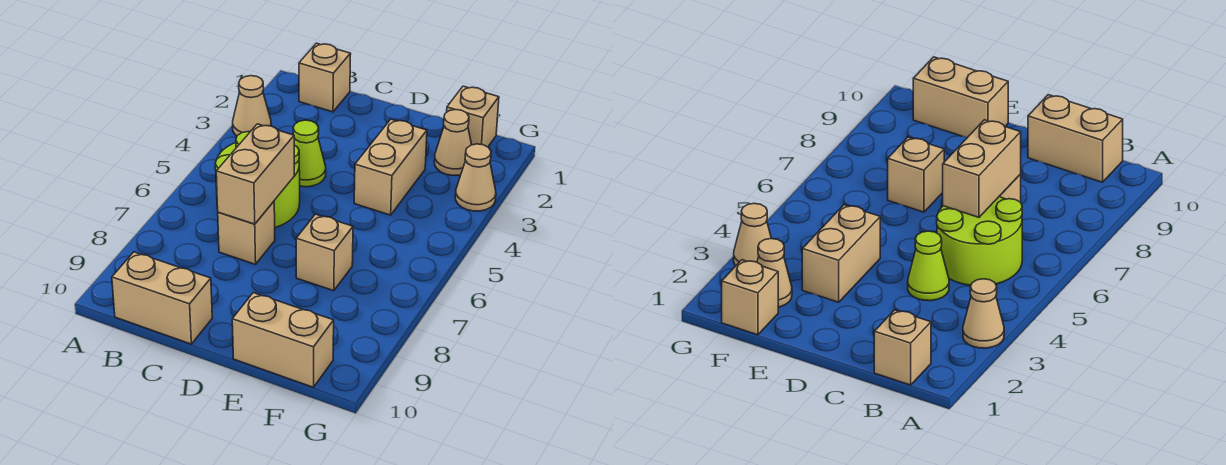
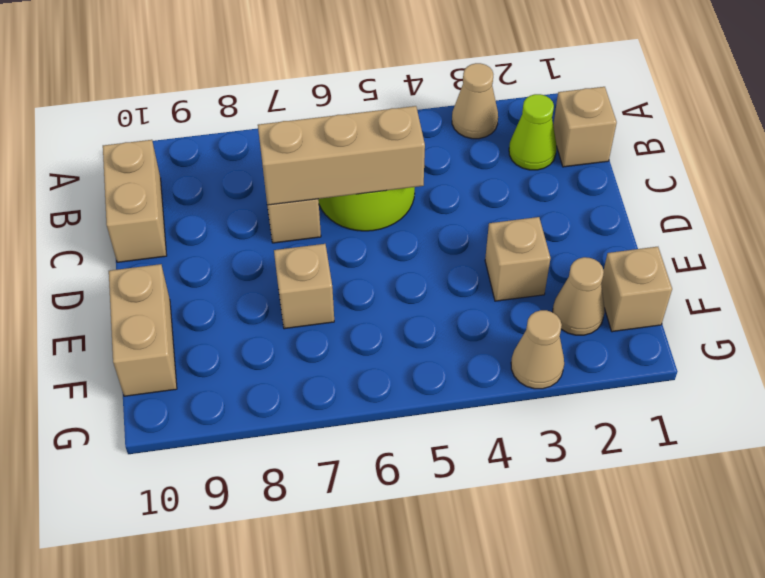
lime 1x1 cone [293,120,326,187] -> lime 1x1 cone moved to [509,94,557,170]
tan 1x2 brick [216,124,294,224] -> tan 1x3 brick [258,106,425,205]
tan 1x2 brick [354,119,427,215] -> tan 1x1 brick [485,217,551,301]

